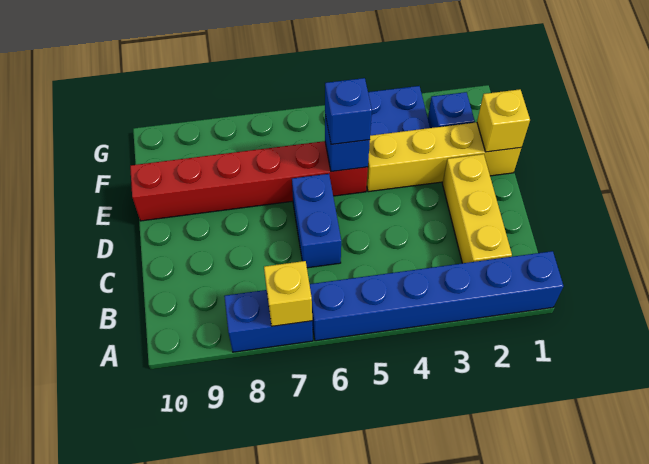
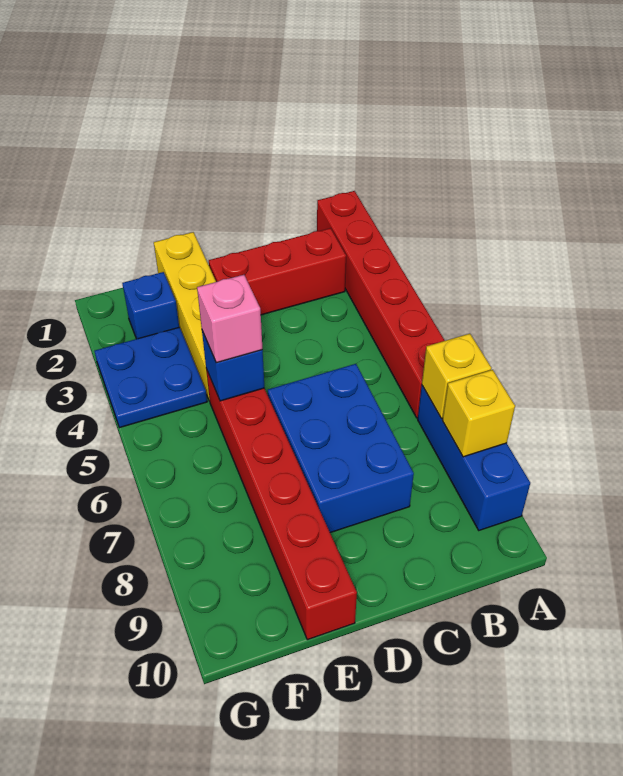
blue 1x6 brick [310,251,563,341] -> red 1x6 brick [317,191,445,418]
blue 1x2 brick [224,290,313,352] -> blue 1x3 brick [418,386,530,530]
yellow 1x3 brick [442,154,512,263] -> red 1x3 brick [209,228,346,315]
blue 1x2 brick [292,174,341,268] -> blue 2x3 brick [268,364,414,533]
yellow 1x1 brick [477,89,530,152] -> yellow 1x1 brick moved to [442,370,515,457]
blue 1x1 brick [325,78,372,144] -> pink 1x1 brick [197,275,263,363]

